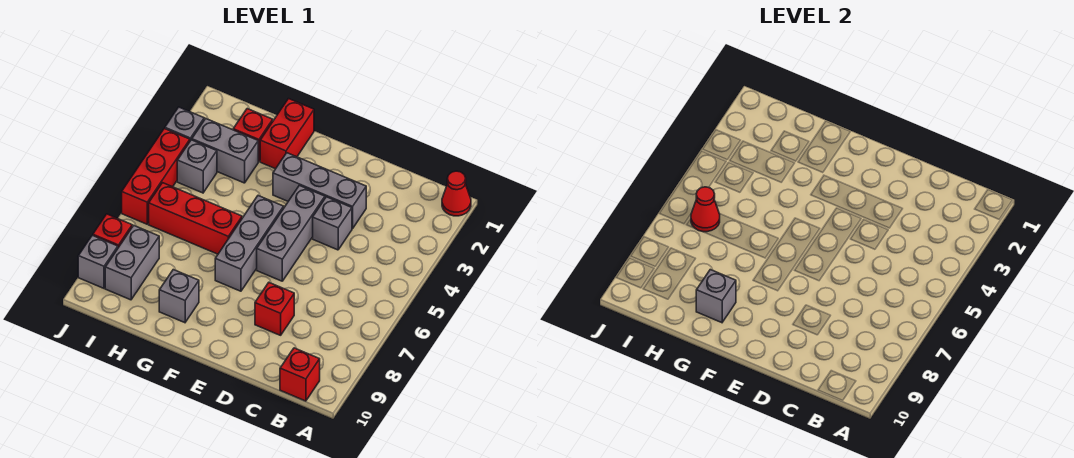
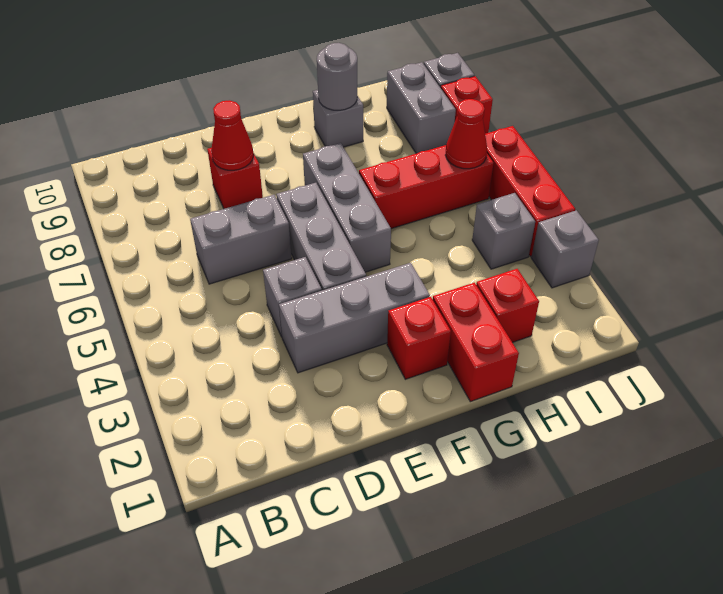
red 1x1 cone [442,171,471,216] -> red 1x1 cone moved to [211,100,254,170]
red 1x1 brick [280,348,320,401] -> red 1x1 brick moved to [387,297,451,379]
grey 1x1 brick [696,270,736,323] -> grey 1x1 round brick [317,43,357,110]
grey 1x2 brick [192,119,258,183] -> grey 1x2 brick moved to [190,195,292,284]

